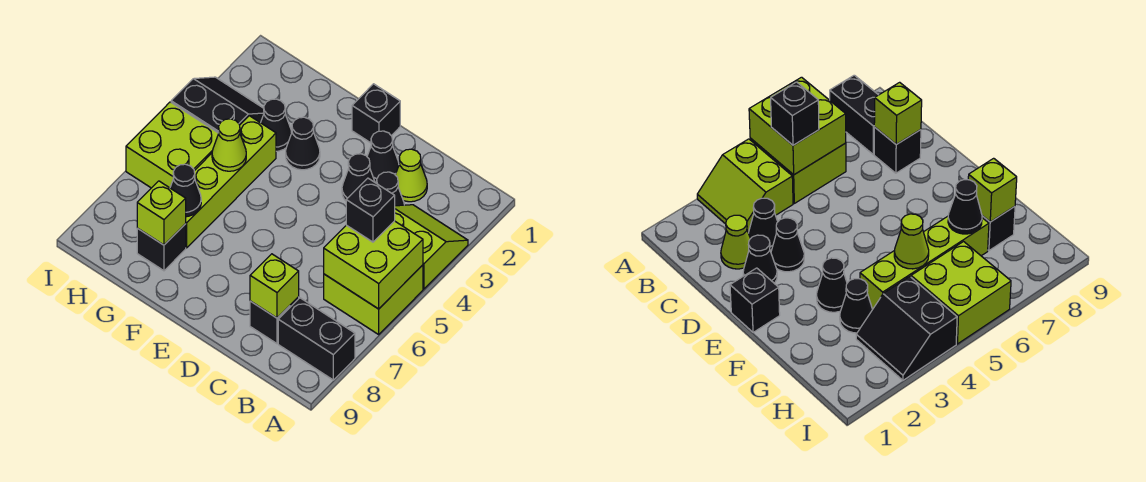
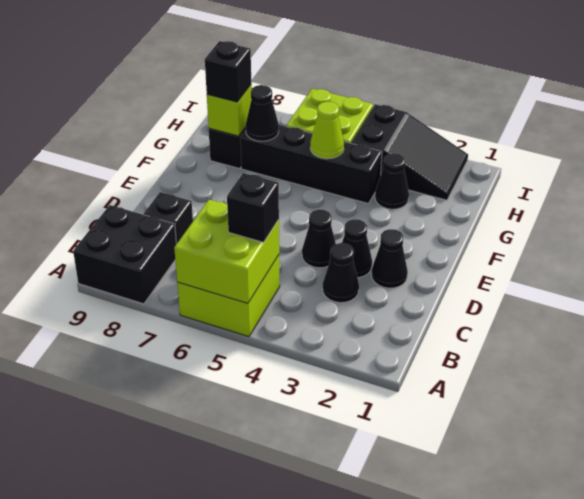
lime 2x2 slope [395,205,468,289] -> none
black 1x2 brick [278,298,355,380] -> black 2x2 brick [73,205,176,304]
lime 1x1 cone [395,149,427,202] -> none
lime 1x1 brick [250,254,299,318] -> none
black 1x1 brick [352,84,400,143] -> black 1x1 brick moved to [205,41,251,102]
black 1x1 cone [286,117,320,170] -> black 1x1 cone moved to [302,210,336,268]
lime 1x4 brick [186,116,276,248] -> black 1x4 brick [240,125,382,204]
black 2x2 slope [171,77,264,133] -> black 2x3 slope [351,104,468,200]

